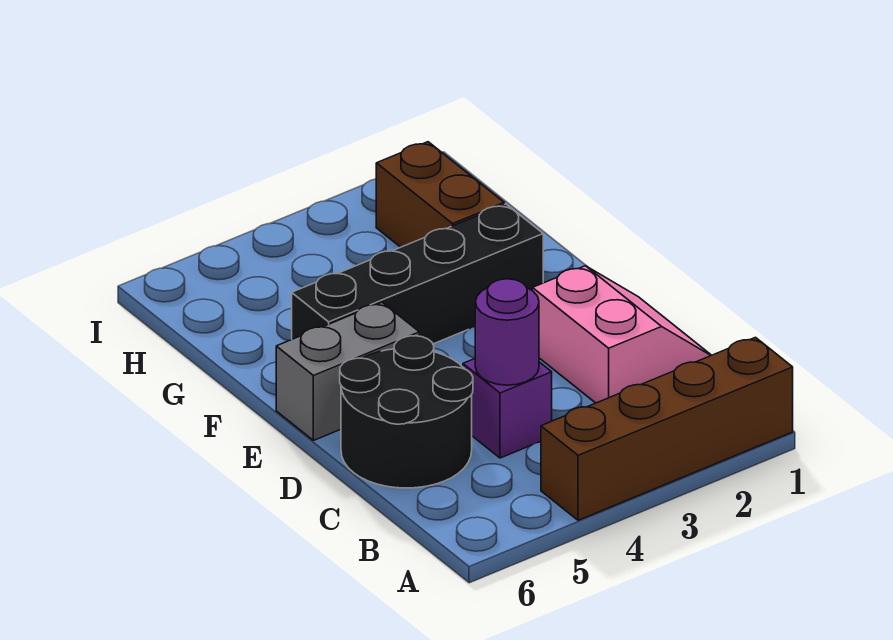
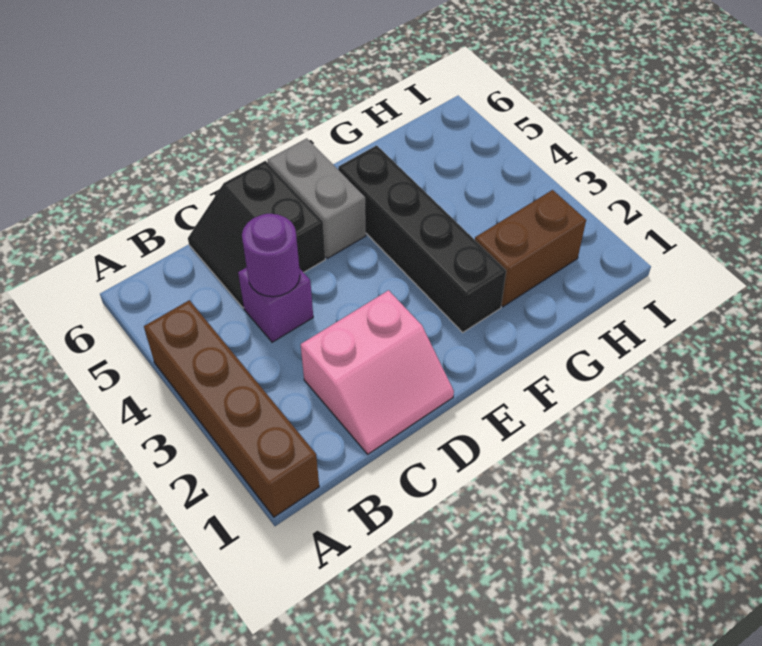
black 2x2 round brick [340,336,473,488] -> black 2x2 slope [188,161,325,308]

